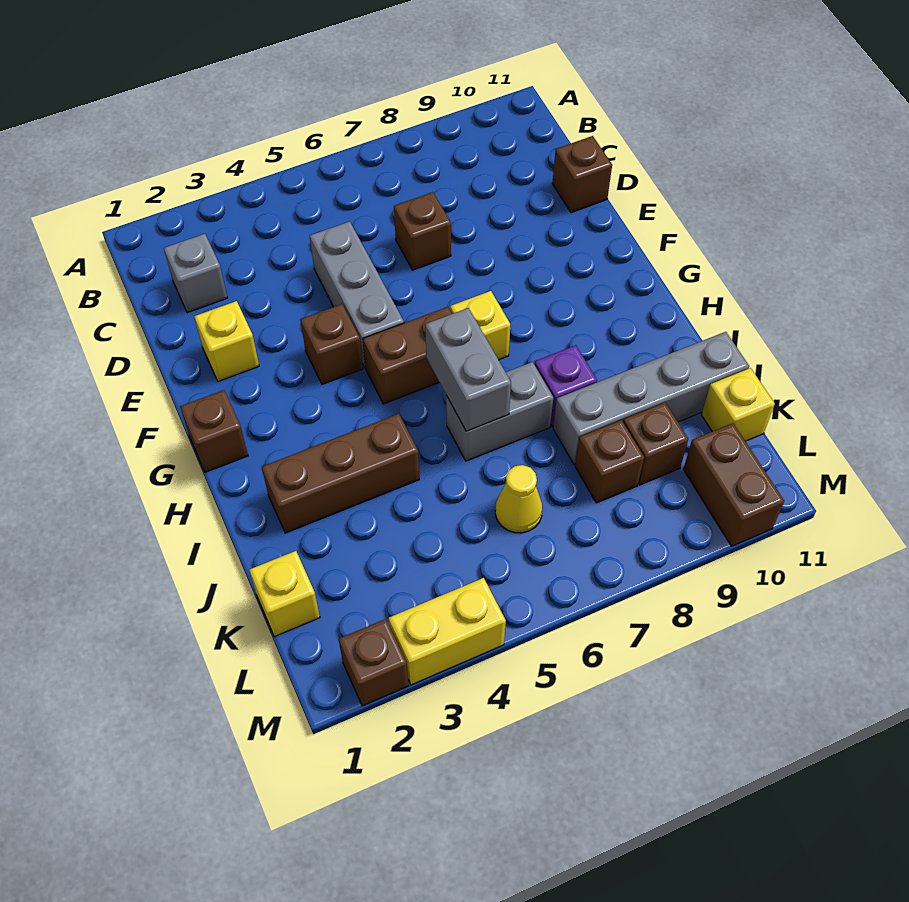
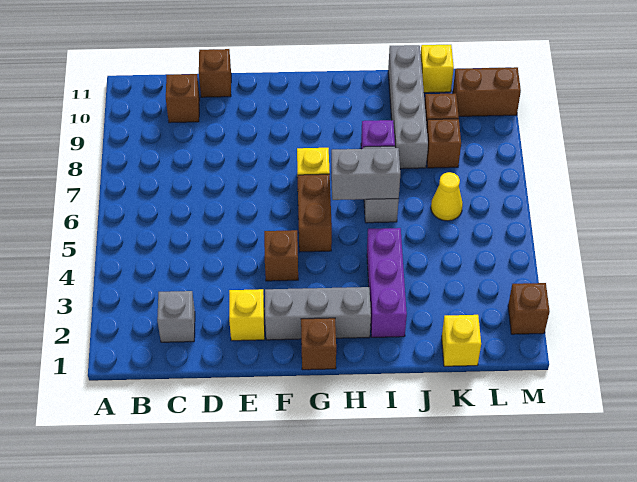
grey 1x3 brick [310,221,404,368] -> grey 1x3 brick moved to [265,287,371,340]
brown 1x1 brick [394,192,451,270] -> brown 1x1 brick moved to [166,74,200,123]
brown 1x3 brick [262,414,419,533] -> purple 1x3 brick [367,228,407,337]
yellow 1x2 brick [389,578,506,685] -> none

